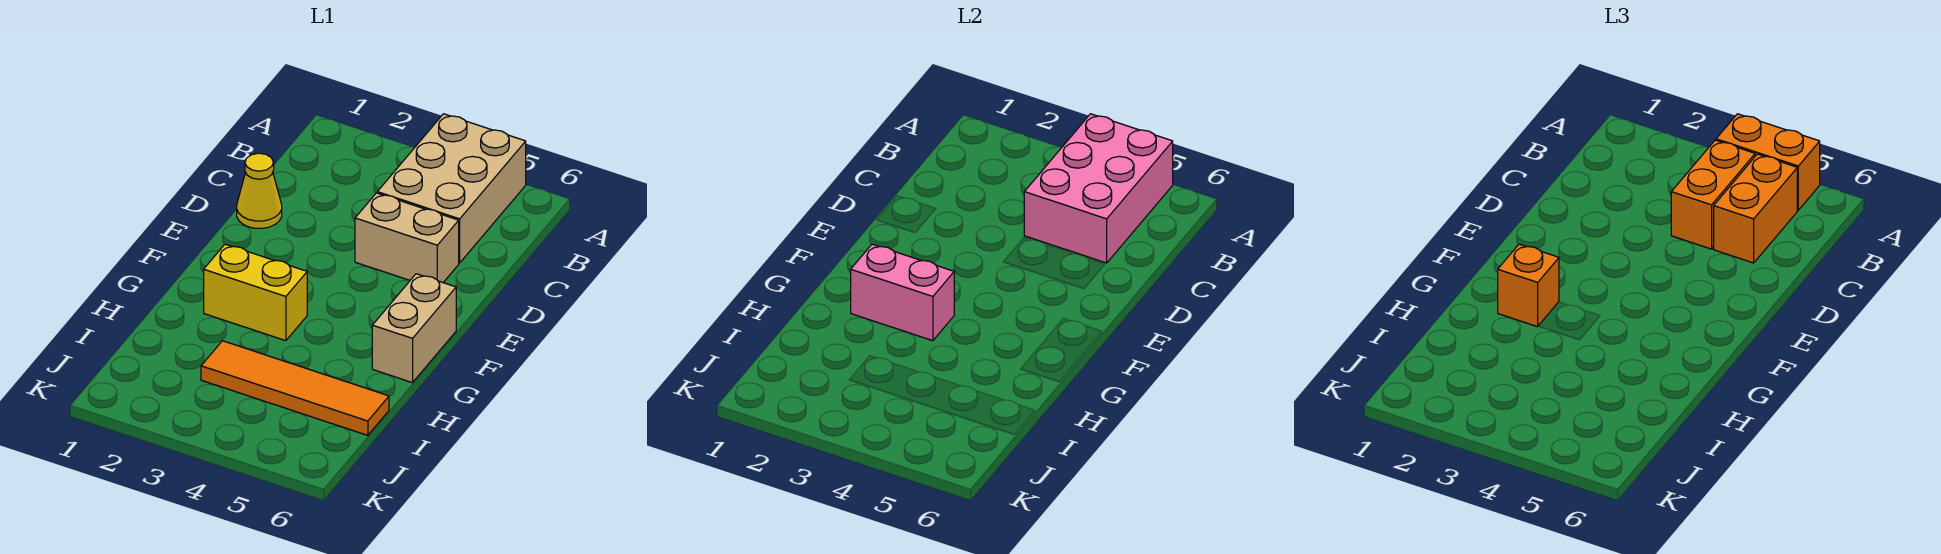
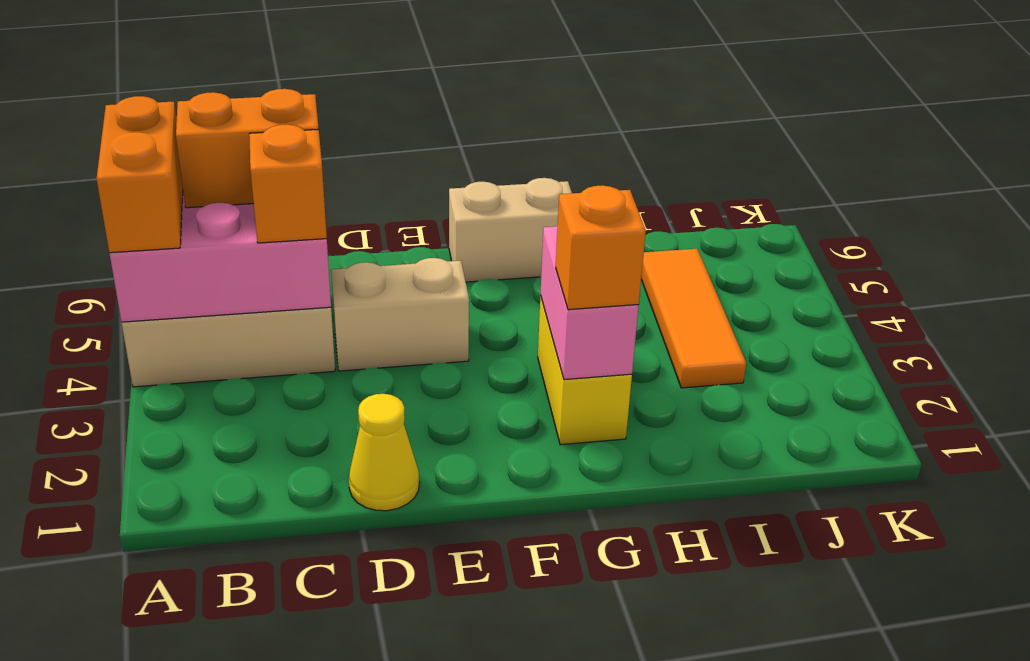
orange 1x2 brick [1671,140,1755,249] -> orange 1x1 brick [249,124,327,243]
tan 1x2 brick [355,193,459,282] -> tan 1x2 brick turned to [331,258,469,371]
orange 1x4 tile [201,341,389,435] -> orange 1x3 tile [641,249,746,388]

